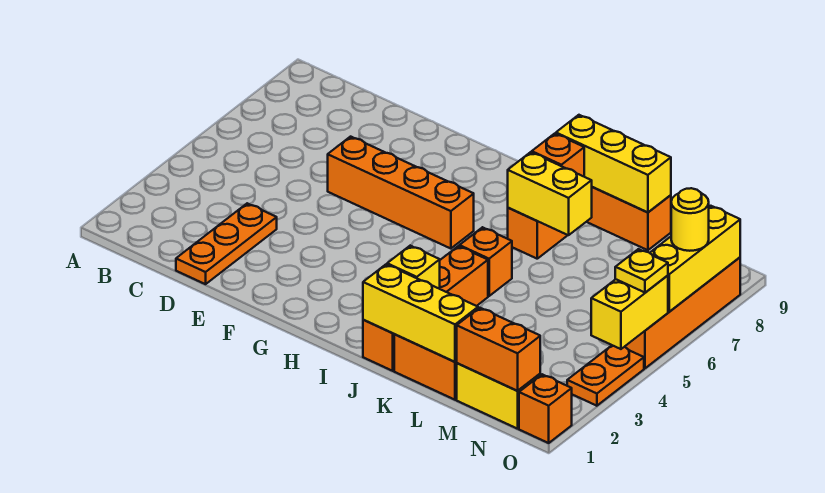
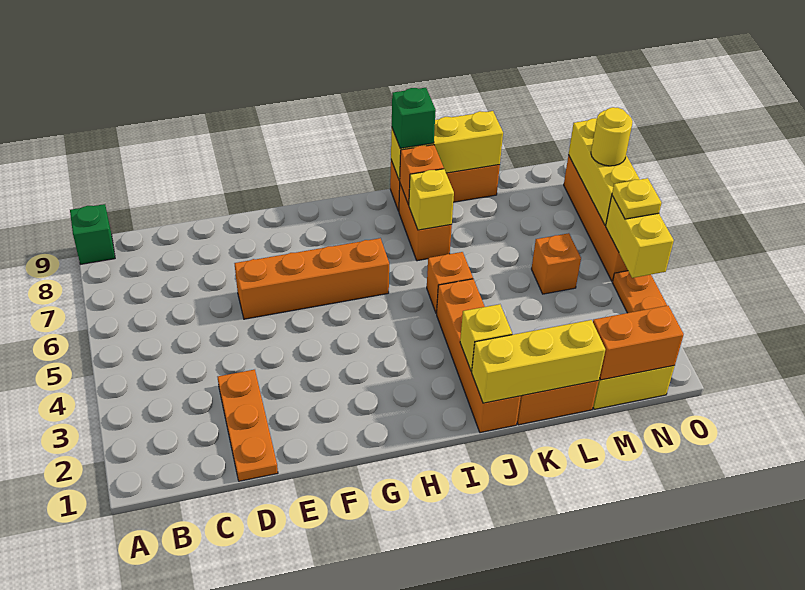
none -> green 1x1 brick [70,204,115,264]
yellow 1x2 brick [508,152,592,235] -> yellow 1x1 brick [409,169,454,230]
none -> green 1x1 brick [392,88,436,148]
orange 1x1 brick [519,374,572,443] -> orange 1x1 brick moved to [532,233,581,294]

